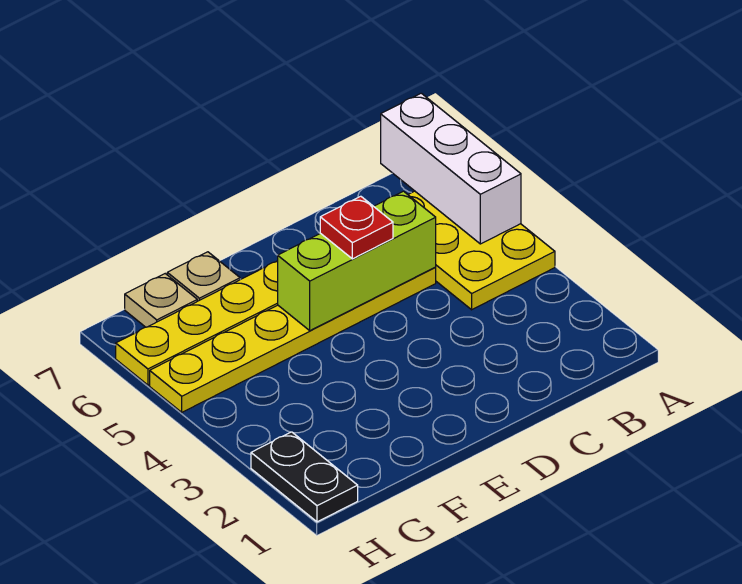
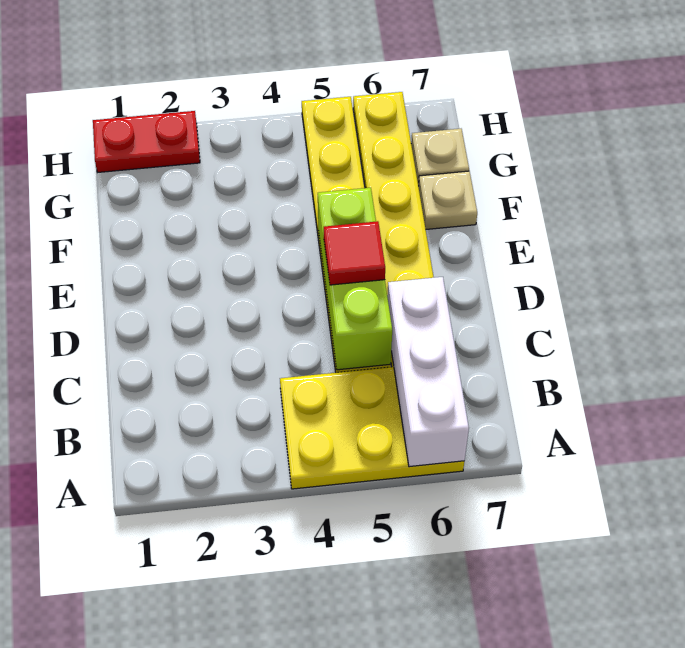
white 1x3 brick [381,93,521,244] -> white 1x3 brick turned to [387,277,469,467]
red 1x1 plate [320,196,393,259] -> red 1x1 tile [324,221,385,285]
black 1x2 plate [251,432,358,522] -> red 1x2 plate [93,111,200,172]

